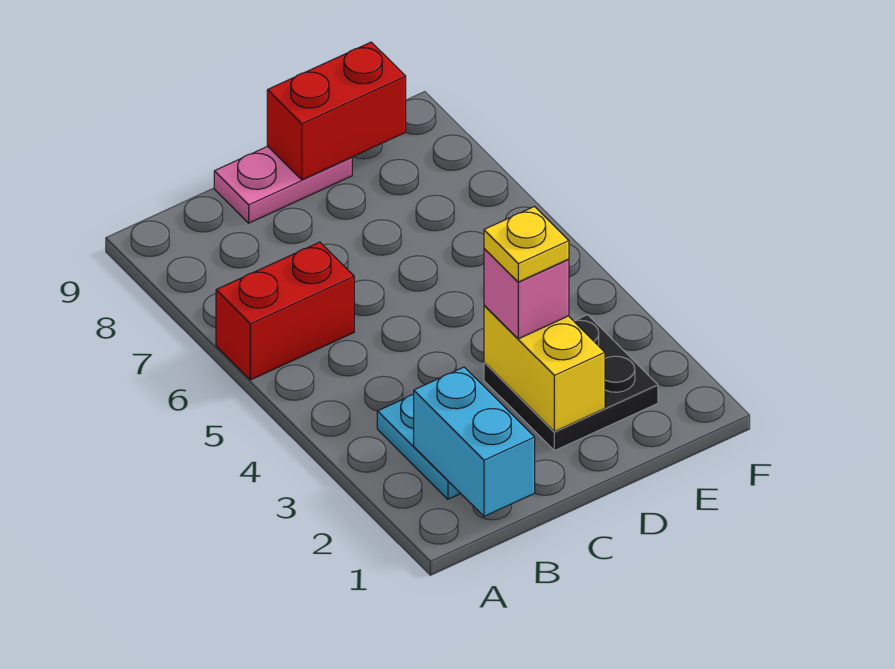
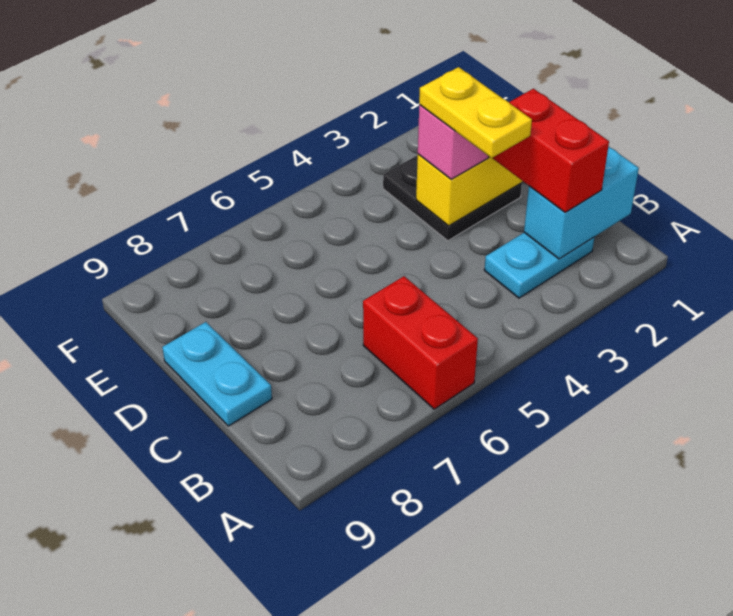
pink 1x2 plate [214,146,352,223] -> cyan 1x2 plate [162,322,272,426]
yellow 1x1 plate [484,207,569,282] -> yellow 1x2 plate [419,67,532,158]
red 1x2 brick [267,42,406,180] -> red 1x2 brick moved to [493,89,609,212]

